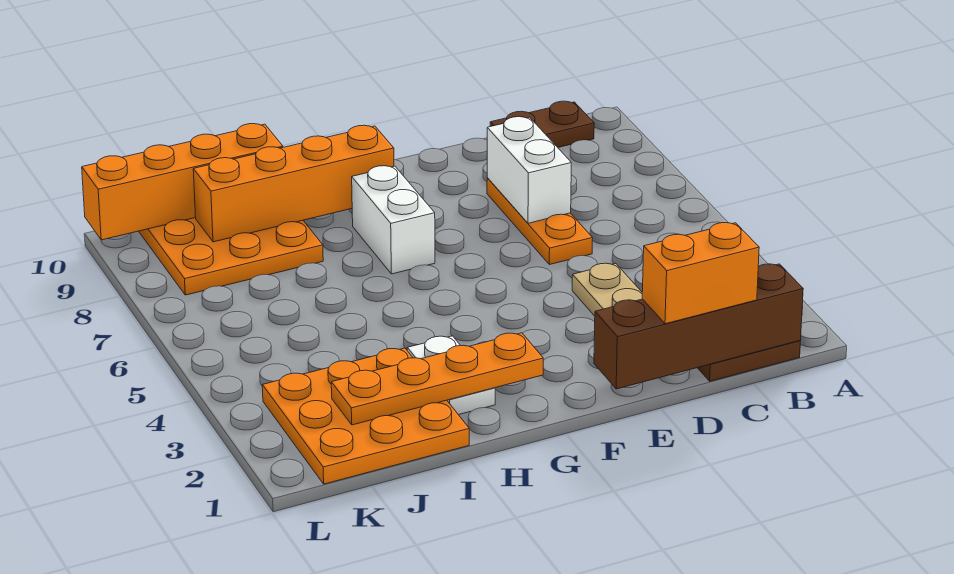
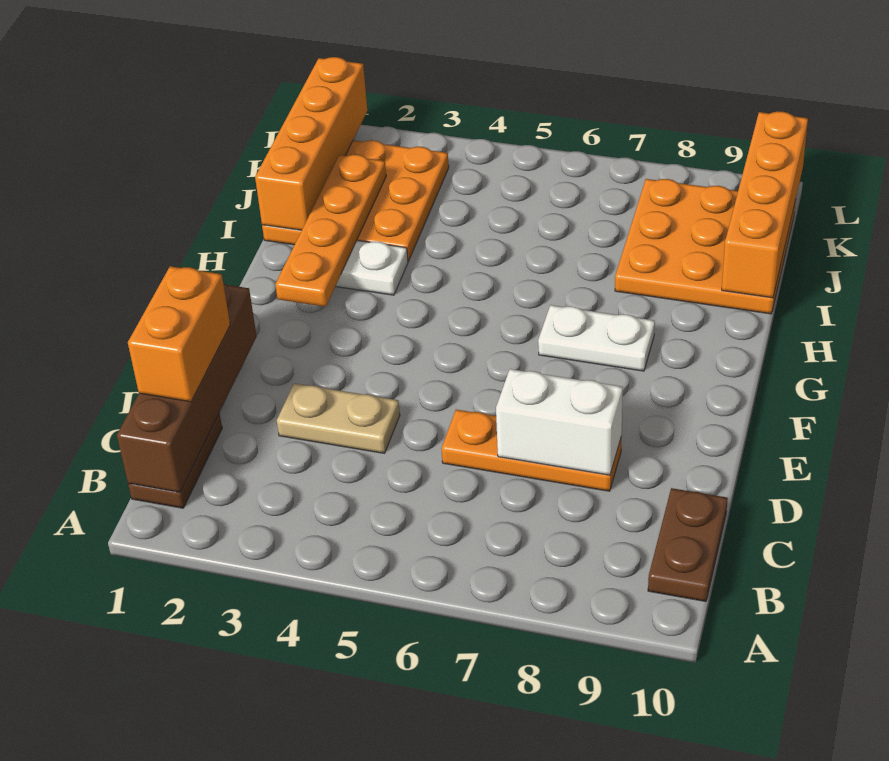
white 1x2 brick [352,166,435,274] -> white 1x2 plate [538,305,655,371]
orange 1x4 brick [193,125,394,242] -> orange 1x4 brick moved to [255,57,367,230]

